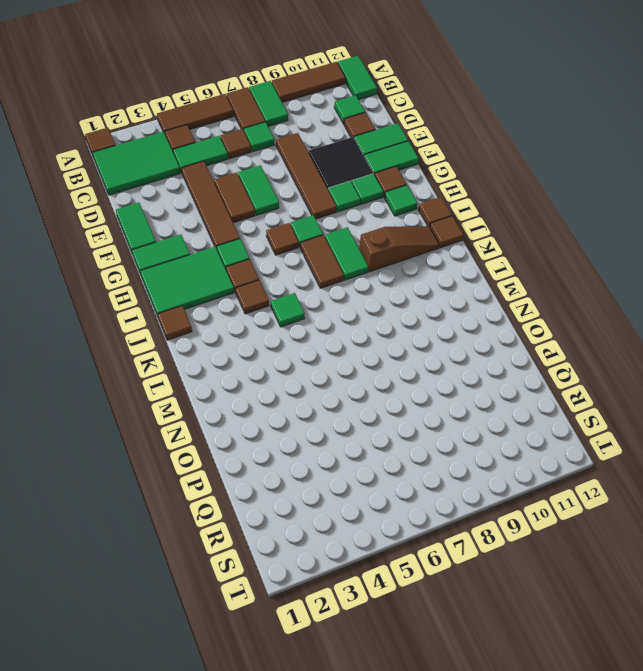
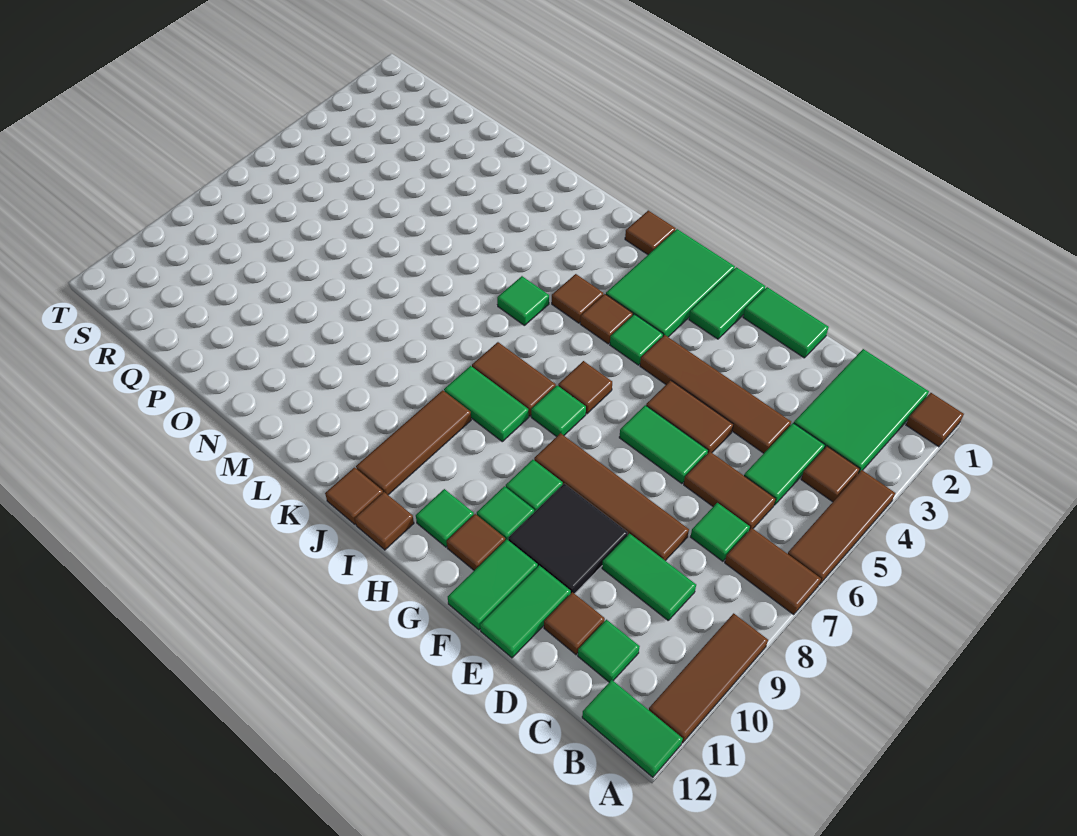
green 1x2 tile [249,81,288,126] -> green 1x2 tile moved to [602,534,696,620]
brown 1x1 tile [220,129,251,159] -> brown 1x2 tile [684,452,776,530]
brown 1x3 slope [359,226,440,272] -> brown 1x3 tile [356,390,471,495]

